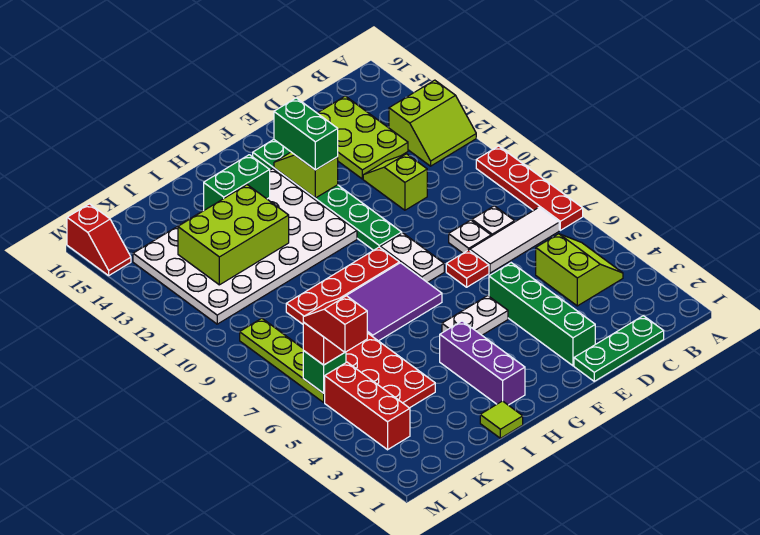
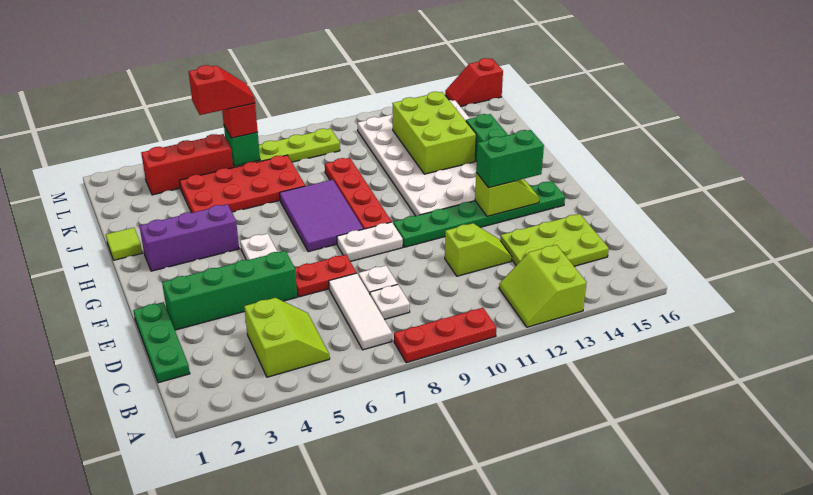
red 1x4 plate [476,146,583,230] -> red 1x3 plate [394,308,496,363]
lime 2x2 slope [536,234,623,306] -> lime 2x2 slope turned to [244,298,330,377]
red 1x1 plate [446,250,489,287] -> red 1x2 plate [295,255,357,297]

